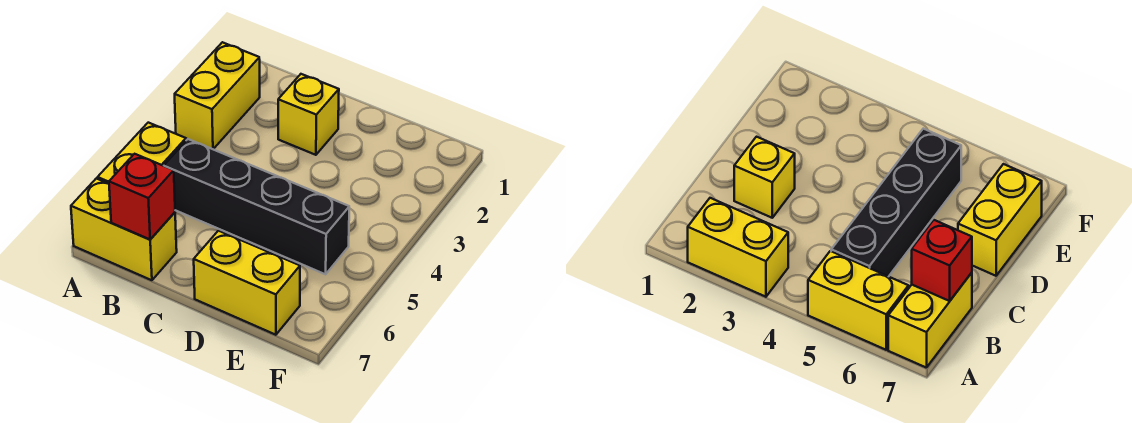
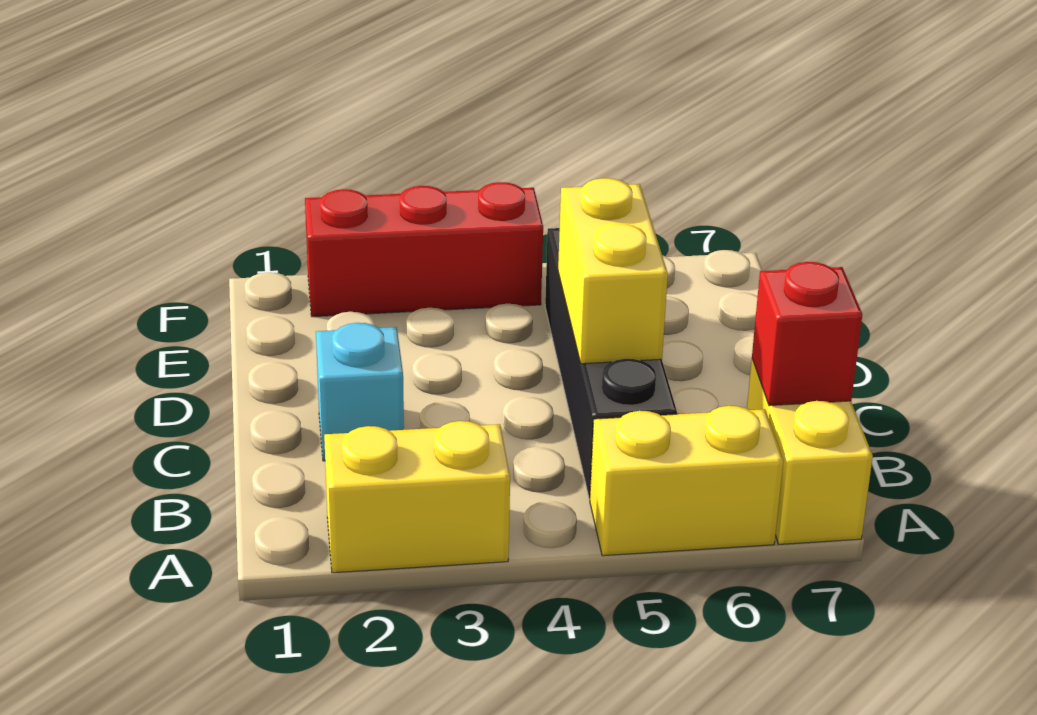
yellow 1x1 brick [278,74,339,155] -> cyan 1x1 brick [316,323,404,461]
yellow 1x2 brick [194,231,300,335] -> yellow 1x2 brick moved to [558,178,668,364]
none -> red 1x3 brick [305,182,543,317]

